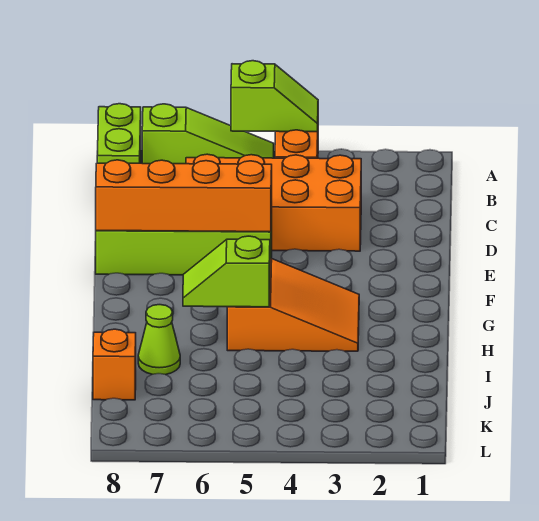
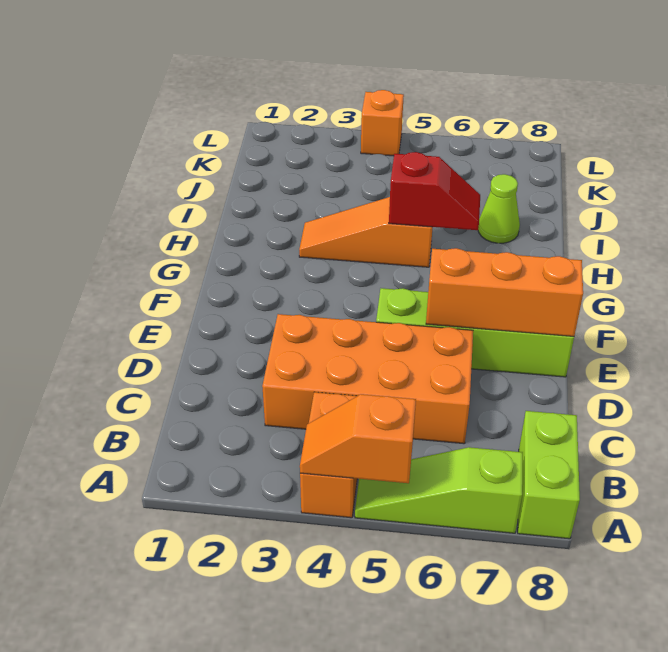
lime 1x2 slope [231,61,318,132] -> orange 1x2 slope [300,394,416,483]
orange 1x4 brick [96,160,272,232] -> orange 1x3 brick [426,248,583,336]
orange 2x3 slope [227,258,359,351] -> orange 1x3 slope [299,197,433,267]
lime 1x2 slope [183,236,270,307] -> red 1x2 slope [389,152,480,230]
orange 1x1 brick [93,329,136,400] -> orange 1x1 brick moved to [361,90,404,156]

